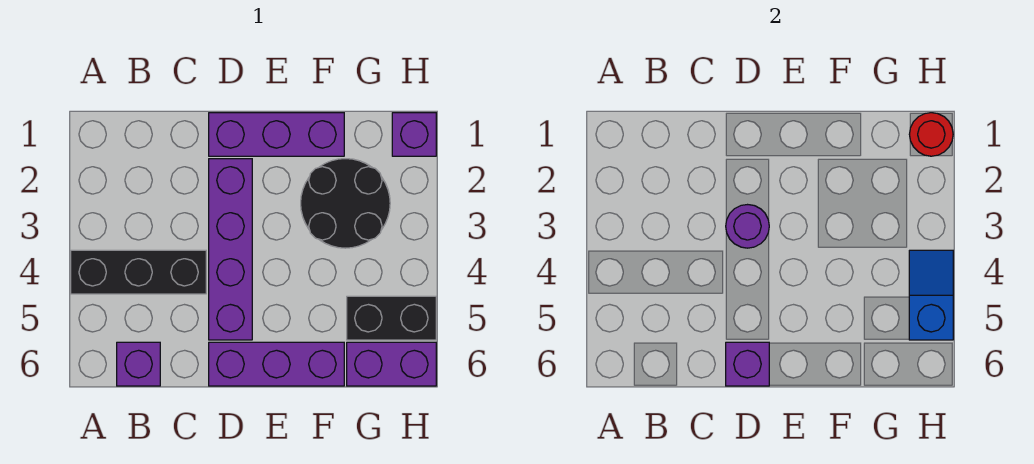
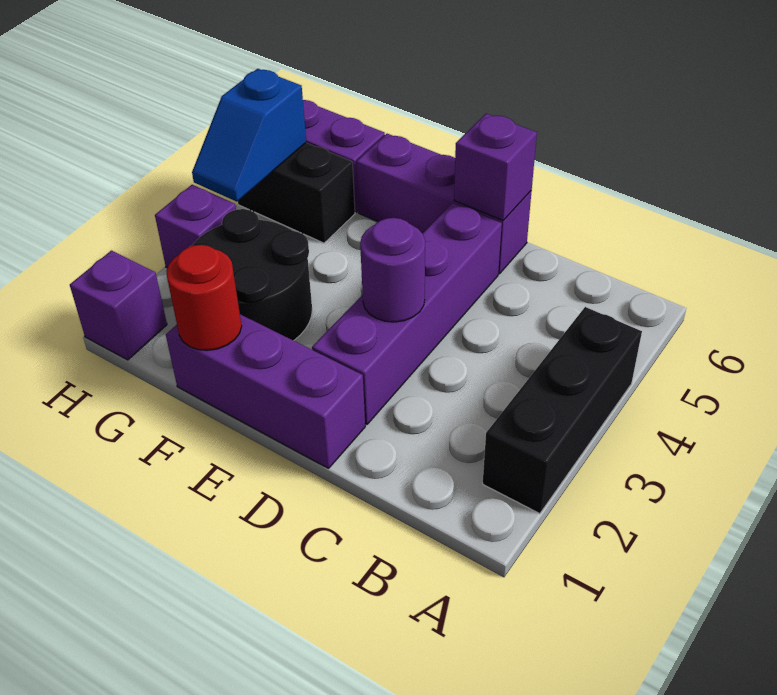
black 1x3 brick [71,250,206,294] -> black 1x3 brick turned to [483,307,642,514]
purple 1x1 brick [117,342,160,386] -> purple 1x1 brick moved to [155,185,236,268]
red 1x1 round brick [909,113,953,156] -> red 1x1 round brick moved to [167,245,242,350]

